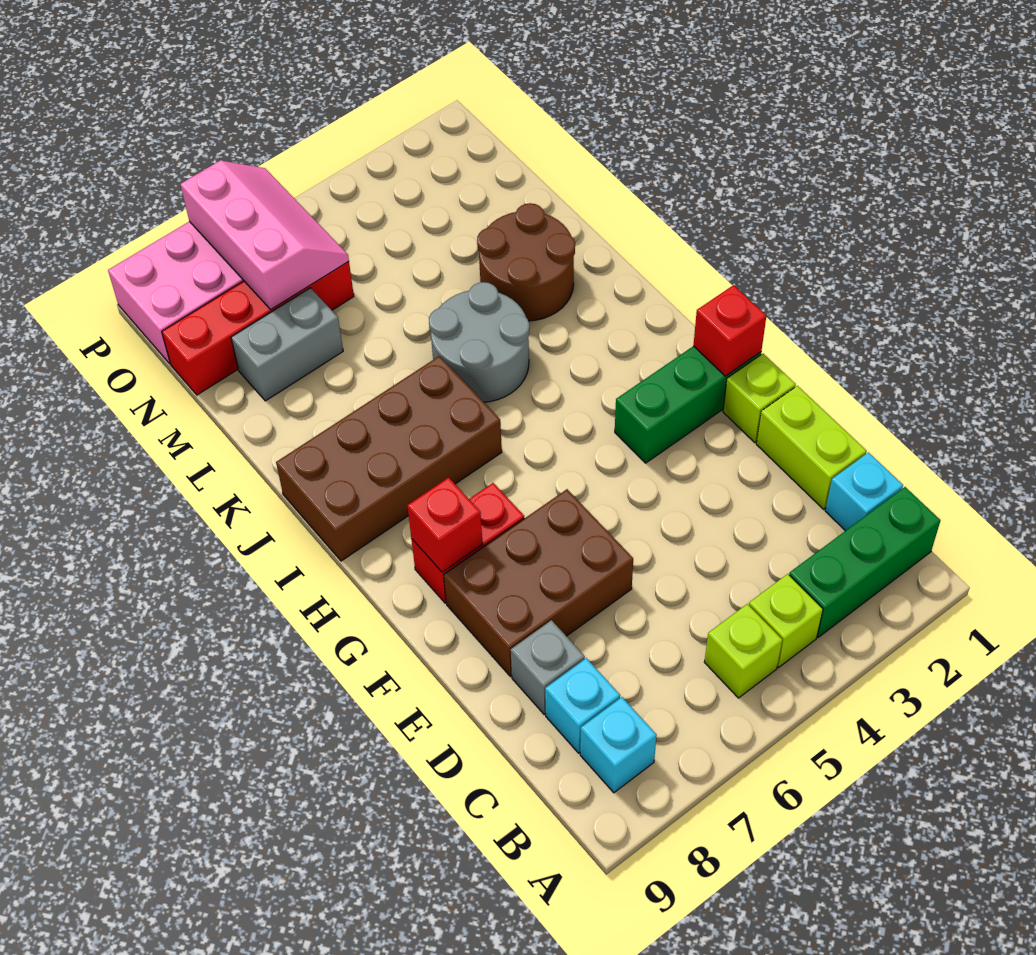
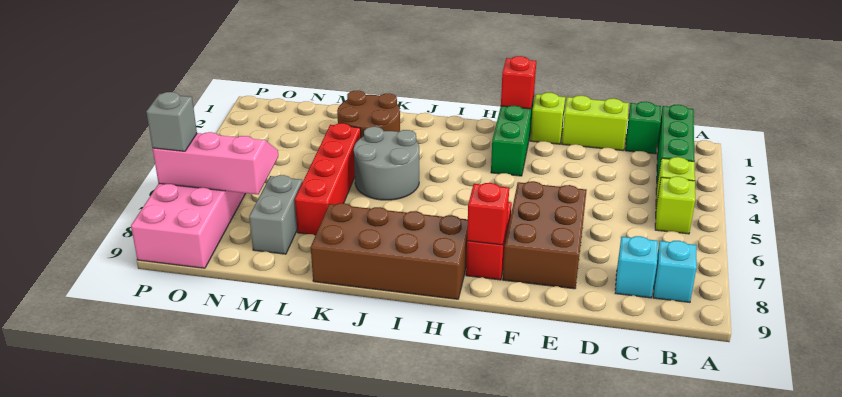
cyan 1x1 brick [825,452,903,531] -> green 1x1 brick [625,102,661,154]
grey 1x1 brick [511,620,585,714] -> grey 1x1 brick moved to [146,92,197,151]
brown 2x4 brick [276,356,502,561] -> brown 2x4 brick turned to [311,203,468,299]
red 1x4 brick [162,261,354,395] -> red 1x4 brick moved to [295,123,361,235]

